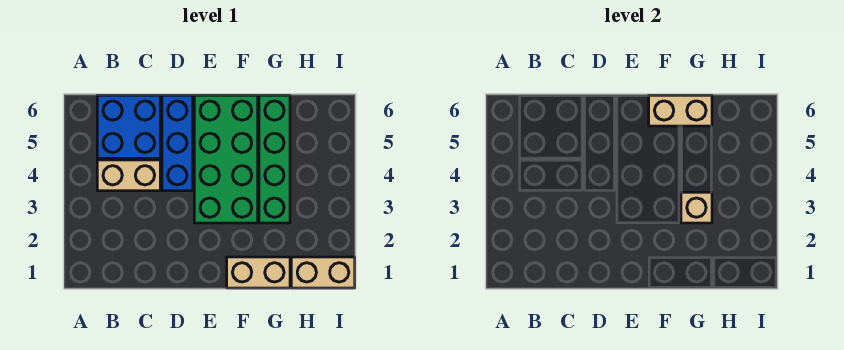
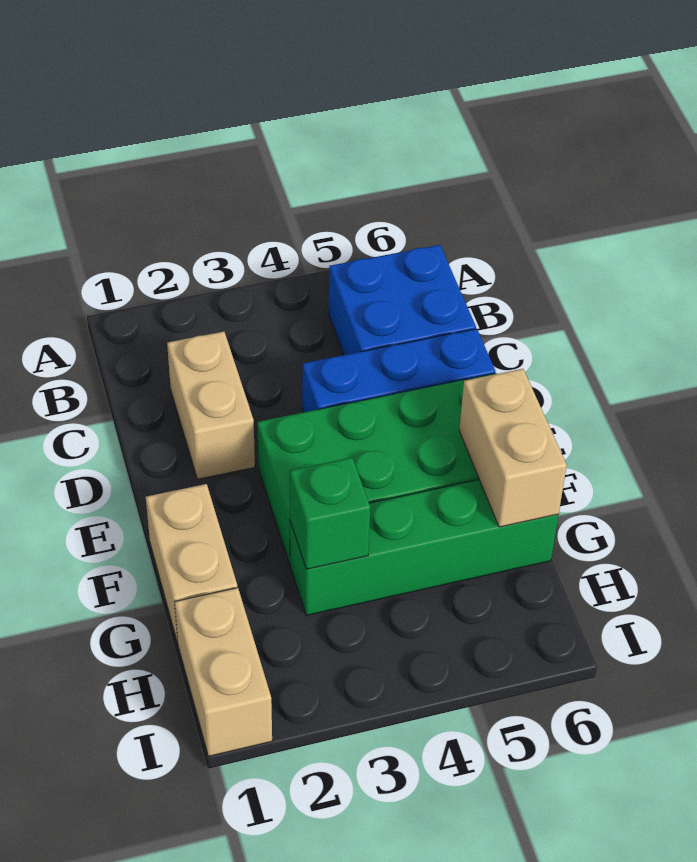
tan 1x2 brick [97,160,160,191] -> tan 1x2 brick moved to [167,332,255,479]
tan 1x1 brick [681,192,712,223] -> green 1x1 brick [290,458,371,569]

